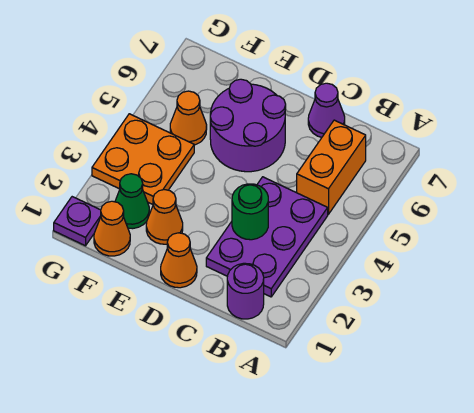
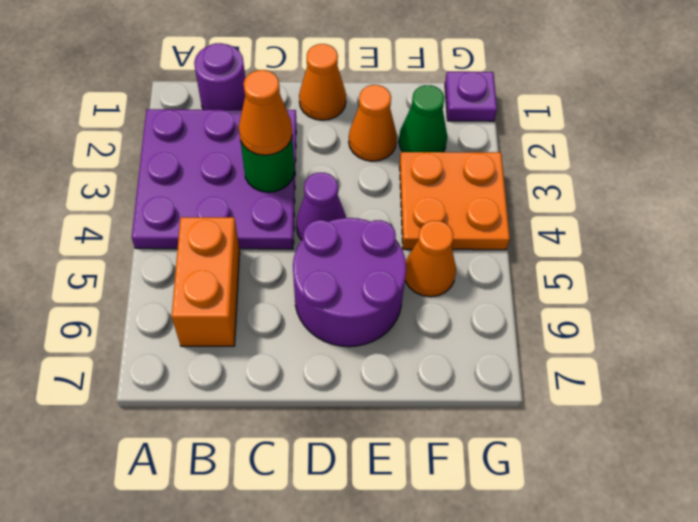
purple 2x3 plate [206,177,328,297] -> purple 3x3 plate [132,109,296,249]
purple 1x1 cone [308,83,345,137] -> purple 1x1 cone moved to [296,173,346,240]
orange 1x1 cone [94,201,130,256] -> orange 1x1 cone moved to [239,70,292,155]

